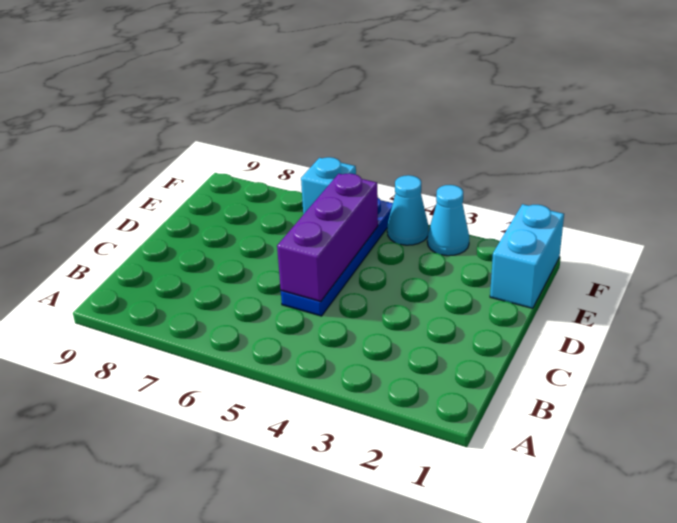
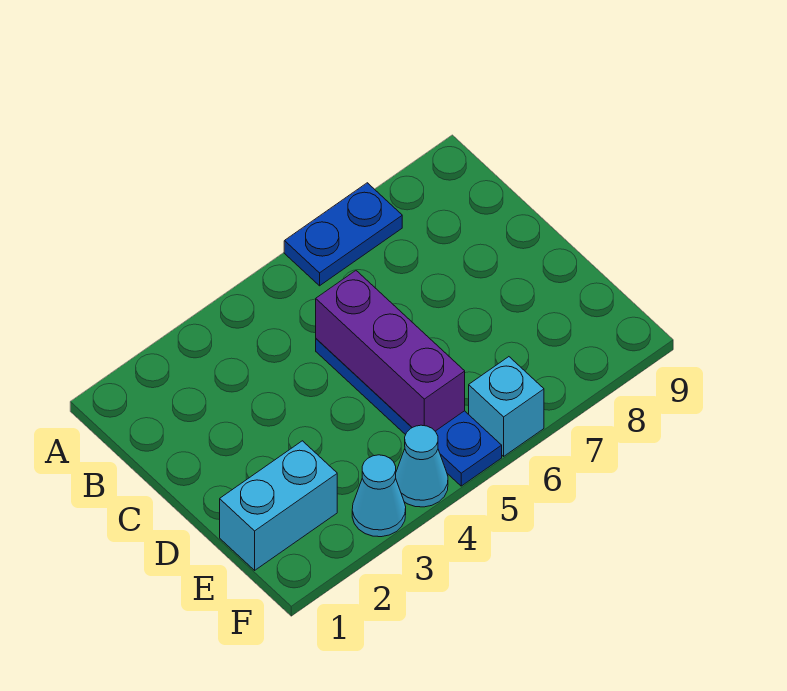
none -> blue 1x2 plate [284,183,402,286]
cyan 1x2 brick [490,204,564,308] -> cyan 1x2 brick turned to [220,441,337,570]

